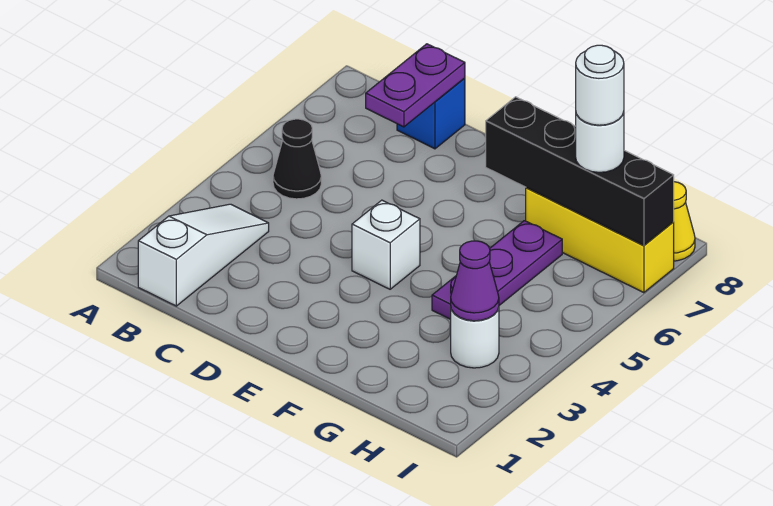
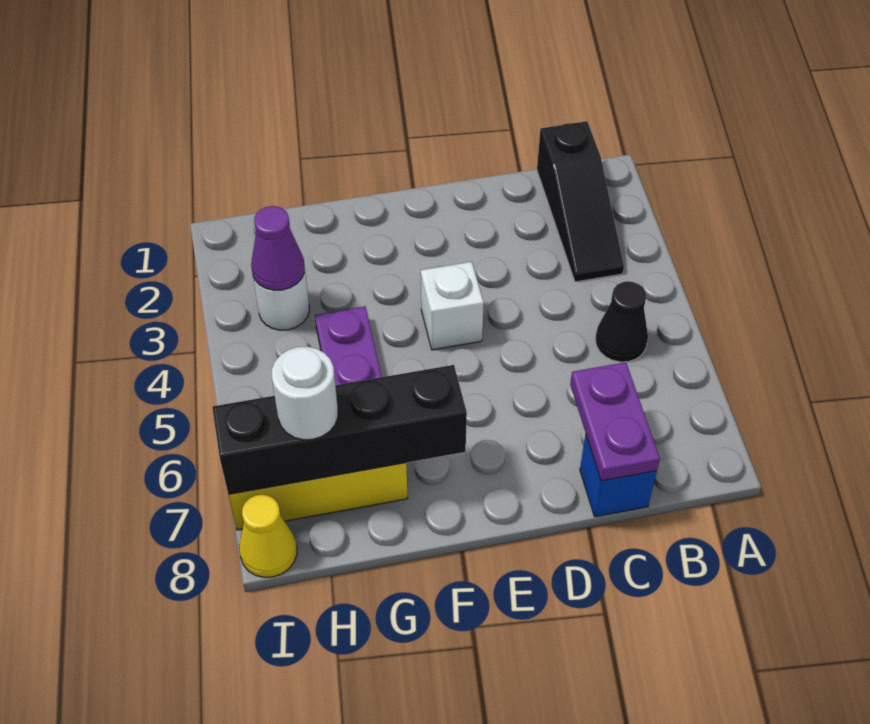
white 1x3 slope [138,204,269,306] -> black 1x3 slope [537,121,624,282]
white 1x1 round brick [576,45,624,125] -> none

